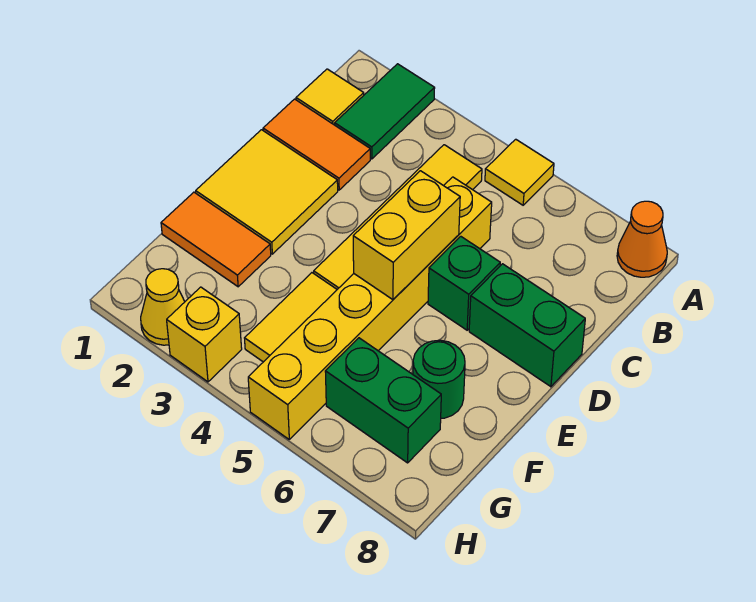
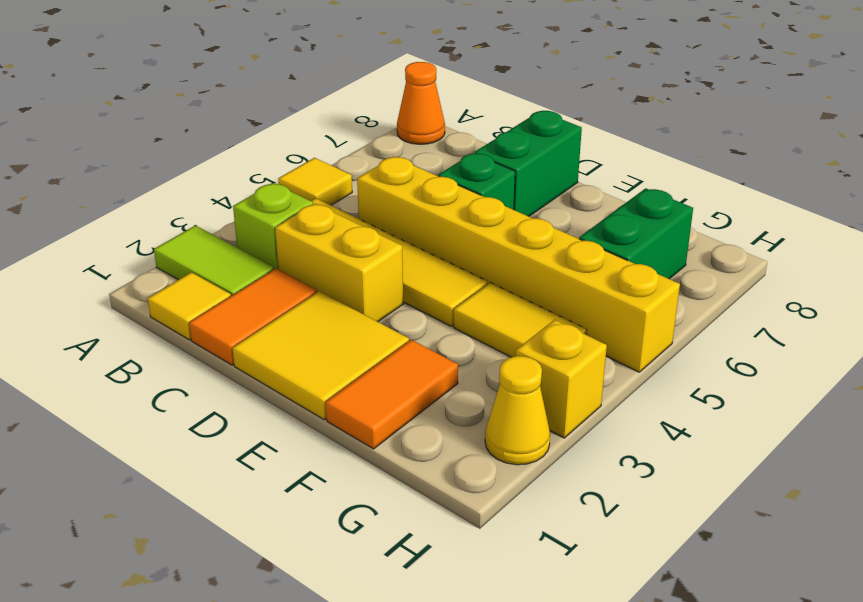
green 1x2 tile [335,64,435,159] -> lime 1x2 tile [154,225,274,296]
none -> lime 1x1 brick [233,183,313,269]
yellow 1x2 brick [353,171,460,300] -> yellow 1x2 brick moved to [275,203,403,322]
green 1x1 round brick [413,340,465,418] -> none

